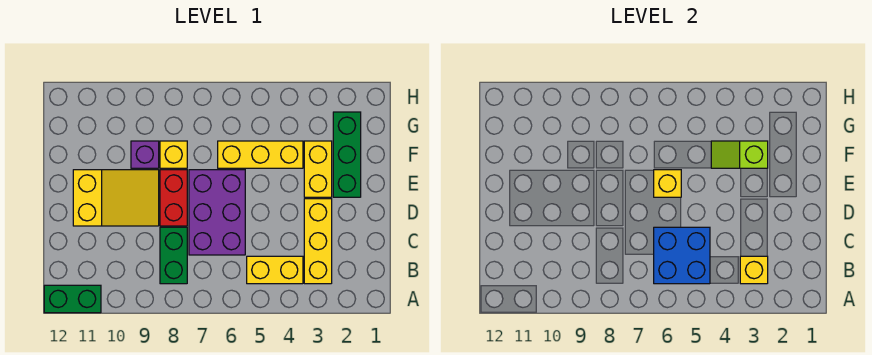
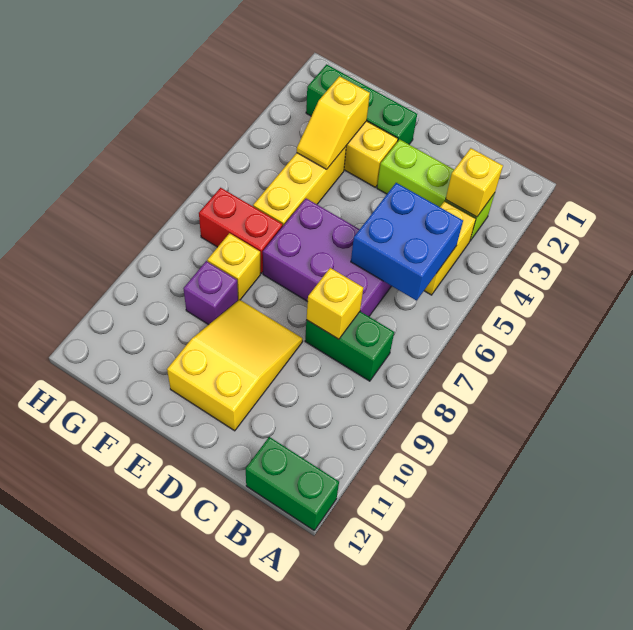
green 1x2 brick [44,285,101,313] -> green 1x2 brick turned to [246,437,339,530]
yellow 1x3 brick [304,199,332,284] -> lime 1x3 brick [377,139,495,241]
red 1x2 brick [160,170,187,226] -> red 1x2 brick moved to [199,188,283,273]
yellow 1x1 brick [654,170,681,197] -> yellow 1x1 brick moved to [306,268,363,339]
lime 1x2 slope [711,141,768,168] -> yellow 1x2 slope [297,76,370,169]

